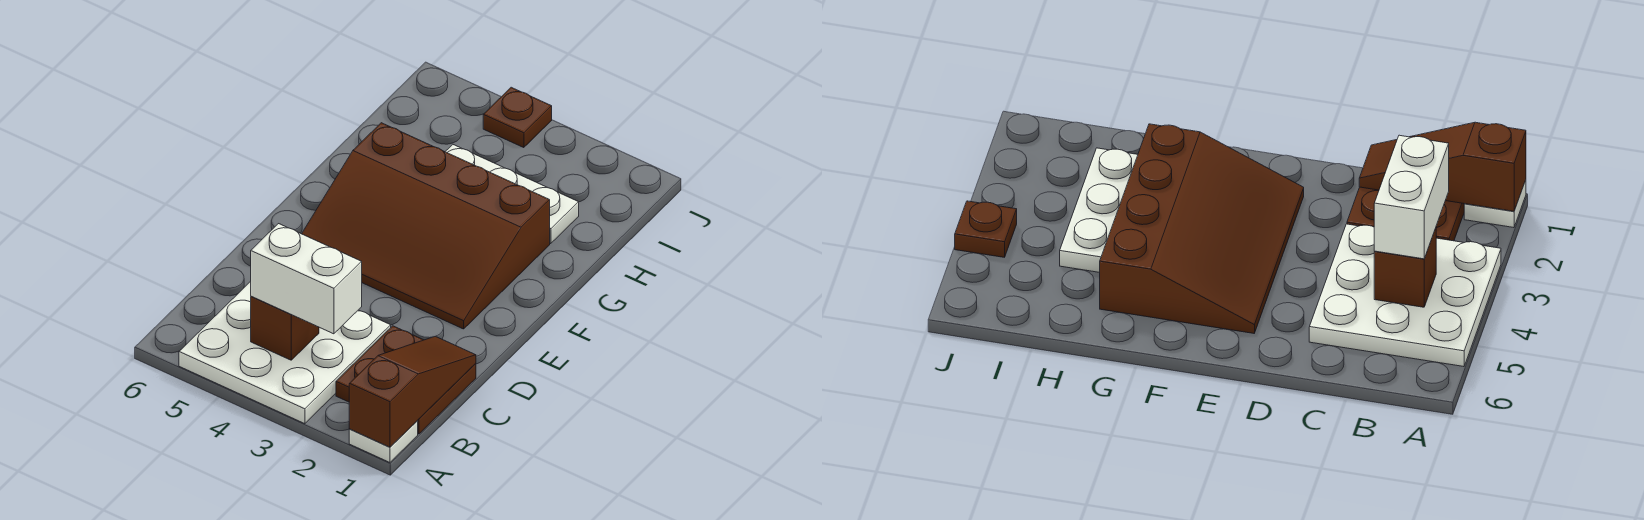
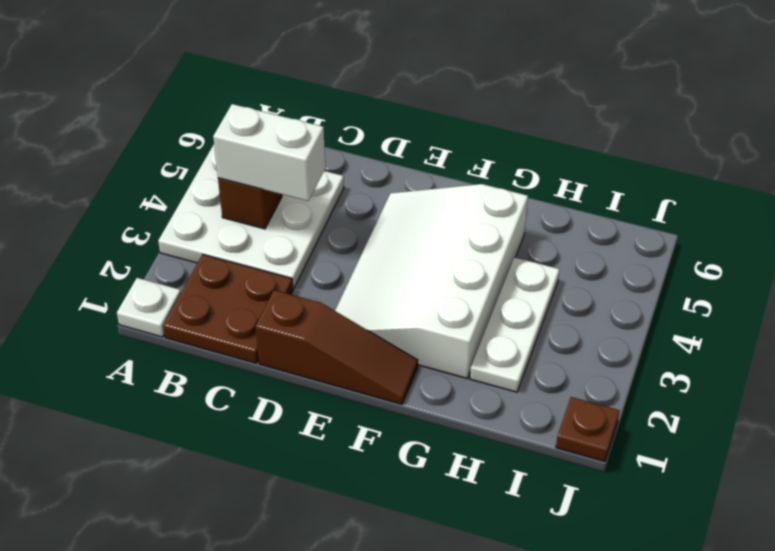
brown 1x3 slope [349,336,476,447] -> brown 1x3 slope moved to [256,290,418,404]
white 1x2 brick [251,224,362,334] -> white 1x2 brick turned to [213,104,325,201]
brown 3x4 slope [302,123,550,329] -> white 3x4 slope [335,184,528,379]
brown 1x1 plate [483,87,552,148] -> brown 1x1 plate moved to [556,397,620,462]

